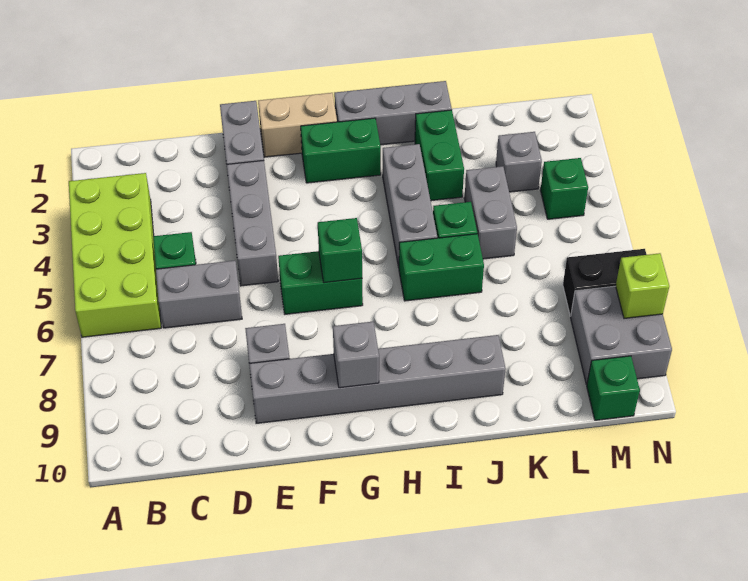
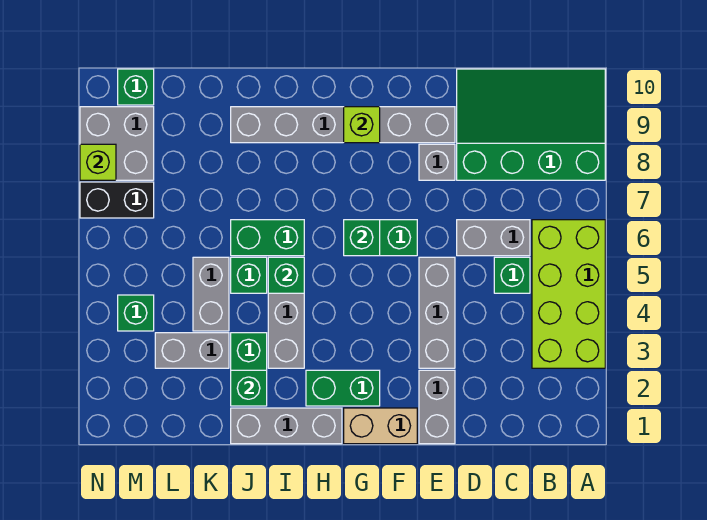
none -> green 3x4 slope [457,69,605,180]
grey 1x1 brick [333,322,379,388] -> lime 1x1 brick [344,107,380,143]
none -> green 1x1 brick [268,257,304,293]
none -> green 1x1 brick [231,370,267,406]
grey 1x1 brick [496,132,542,192] -> grey 1x2 brick [155,333,229,368]

